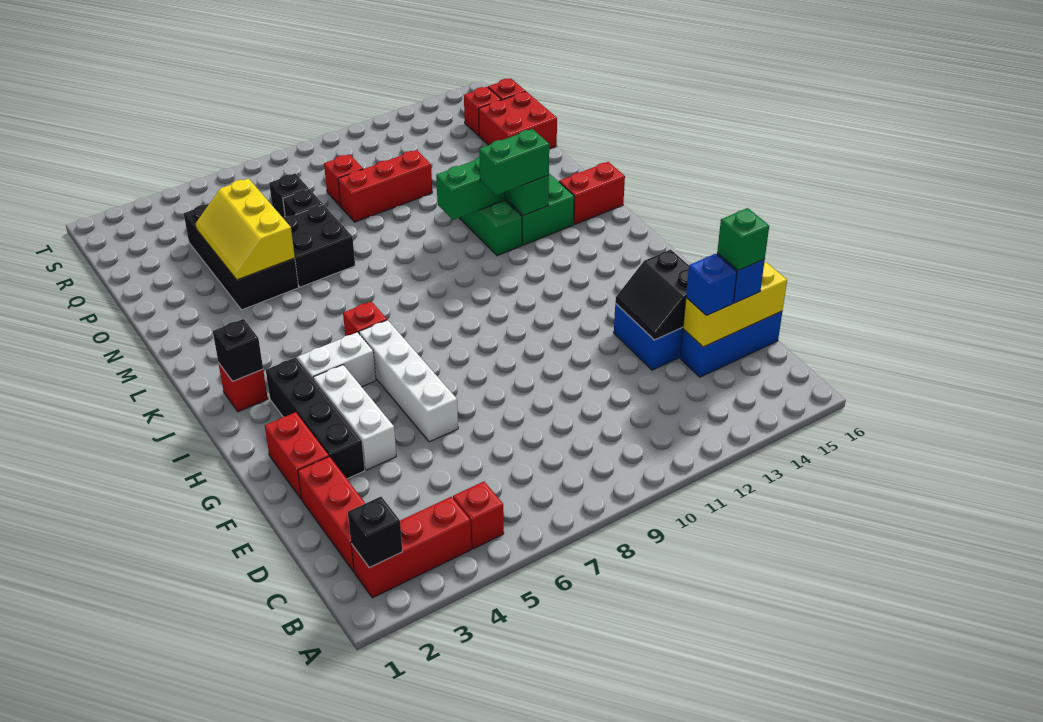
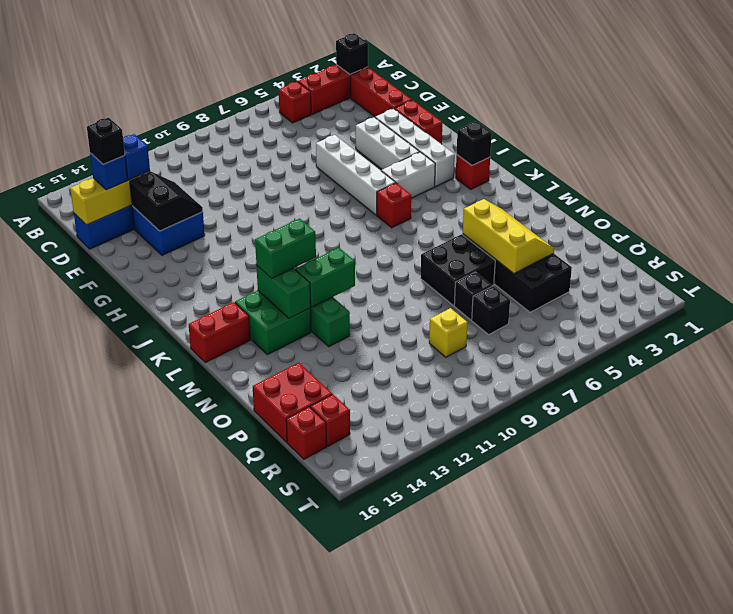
green 1x1 brick [717,208,769,271] -> black 1x1 brick [87,118,125,164]
black 1x4 brick [266,357,365,479] -> white 1x4 brick [375,109,455,187]
red 1x3 brick [338,150,432,222] -> none
red 1x1 brick [324,154,363,207] -> yellow 1x1 brick [429,308,468,357]

